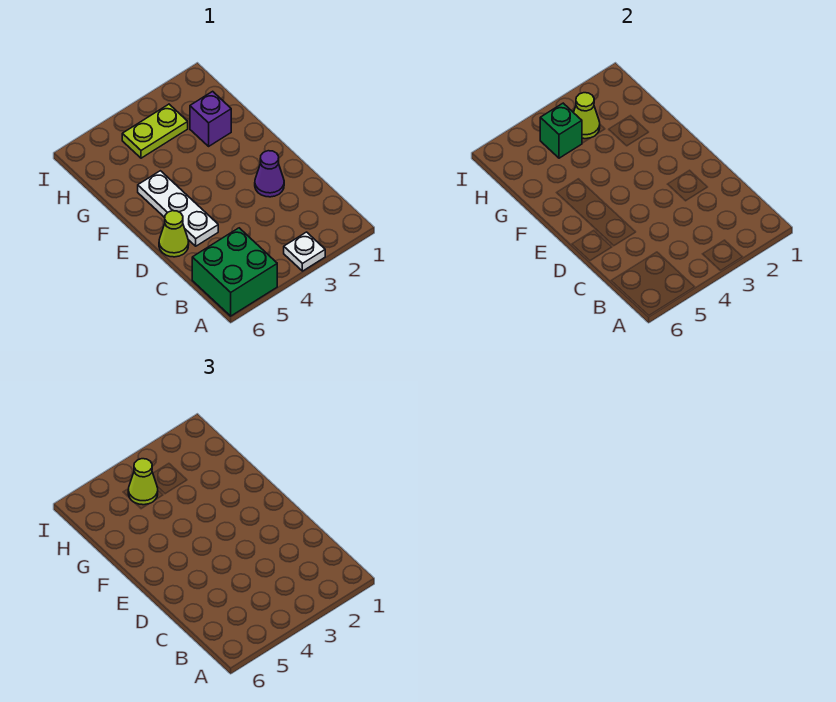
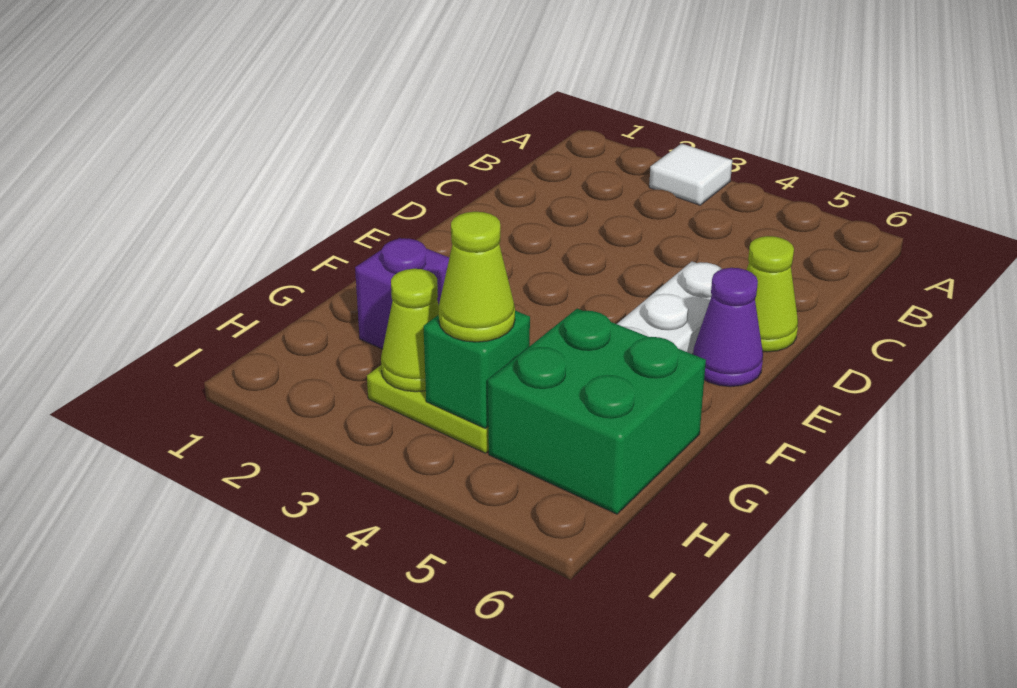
white 1x1 plate [284,232,325,271] -> white 1x1 tile [649,144,732,205]
green 2x2 brick [192,228,277,316] -> green 2x2 brick moved to [488,309,706,514]
purple 1x1 cone [255,151,284,197] -> purple 1x1 cone moved to [693,268,763,387]

